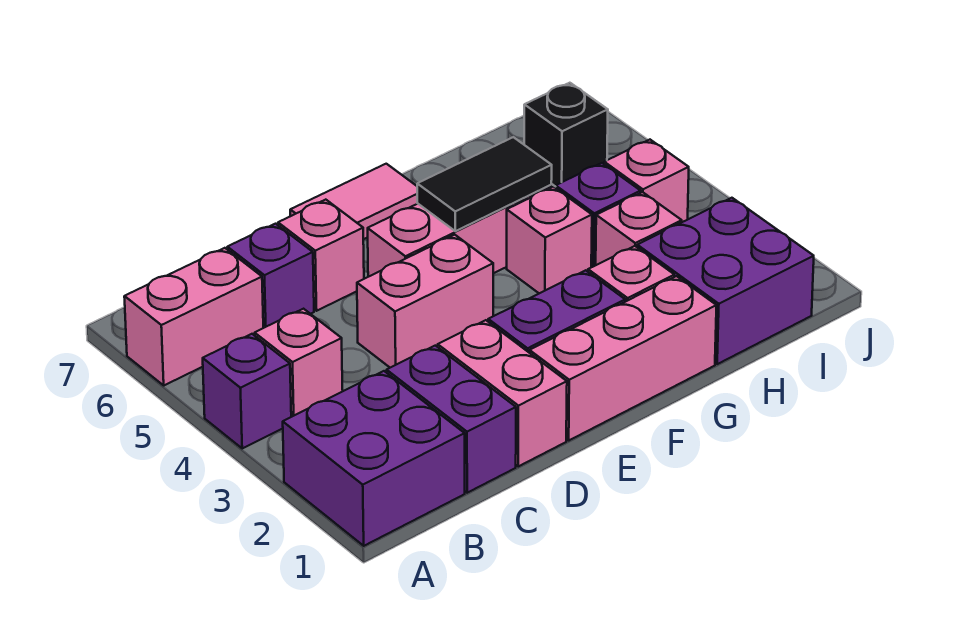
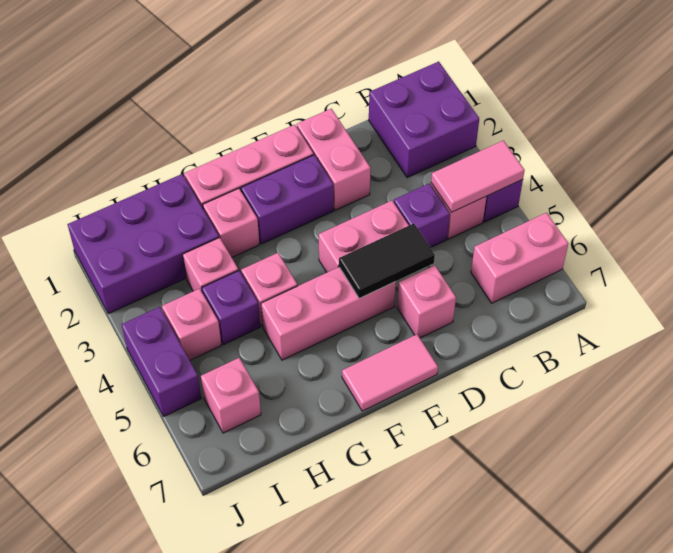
none -> pink 1x2 tile [431,141,525,212]
purple 1x2 brick [387,346,516,493] -> purple 1x2 brick moved to [121,307,201,417]
purple 1x1 brick [227,224,314,328] -> purple 1x1 brick moved to [394,184,450,248]
black 1x2 tile [417,137,552,231] -> black 1x2 tile moved to [339,223,435,299]
purple 2x2 brick [637,198,814,364] -> purple 2x3 brick [67,174,219,314]
black 1x1 brick [524,83,608,187] -> pink 1x1 brick [201,358,261,433]

